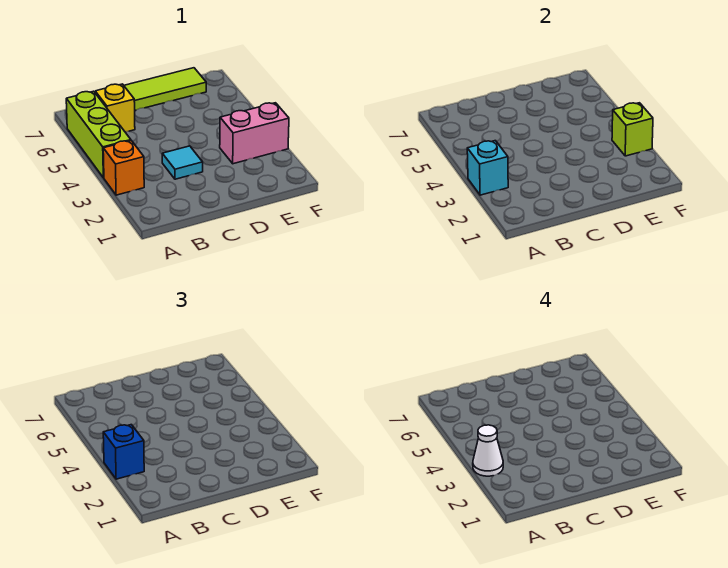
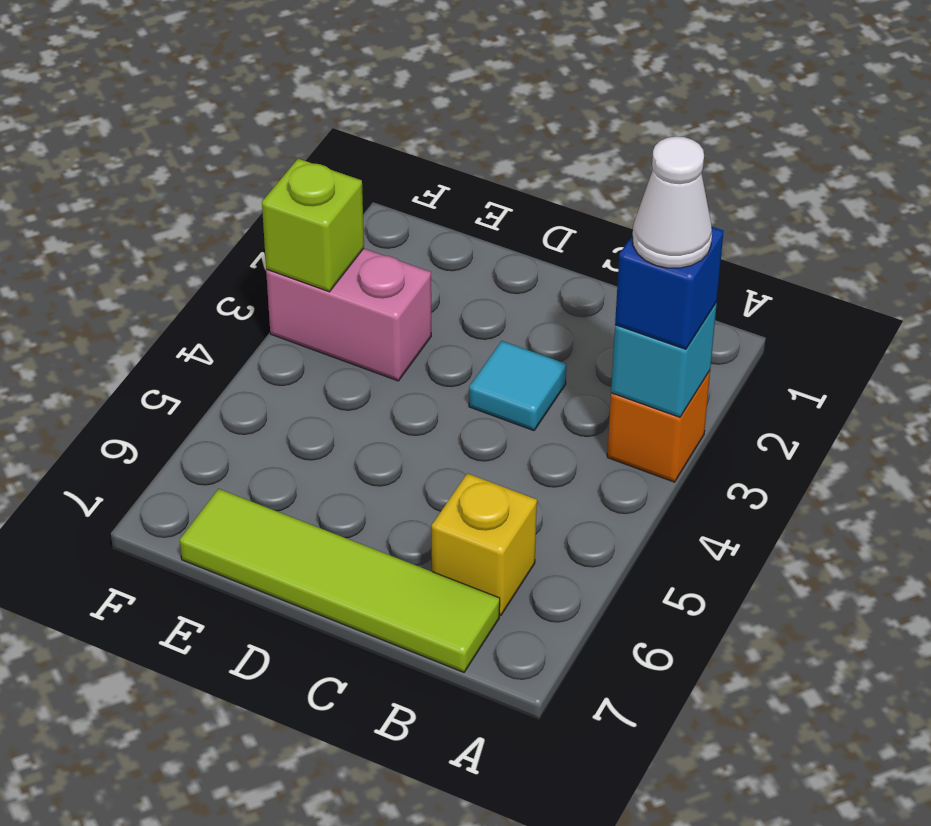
lime 1x3 brick [66,91,131,178] -> none

